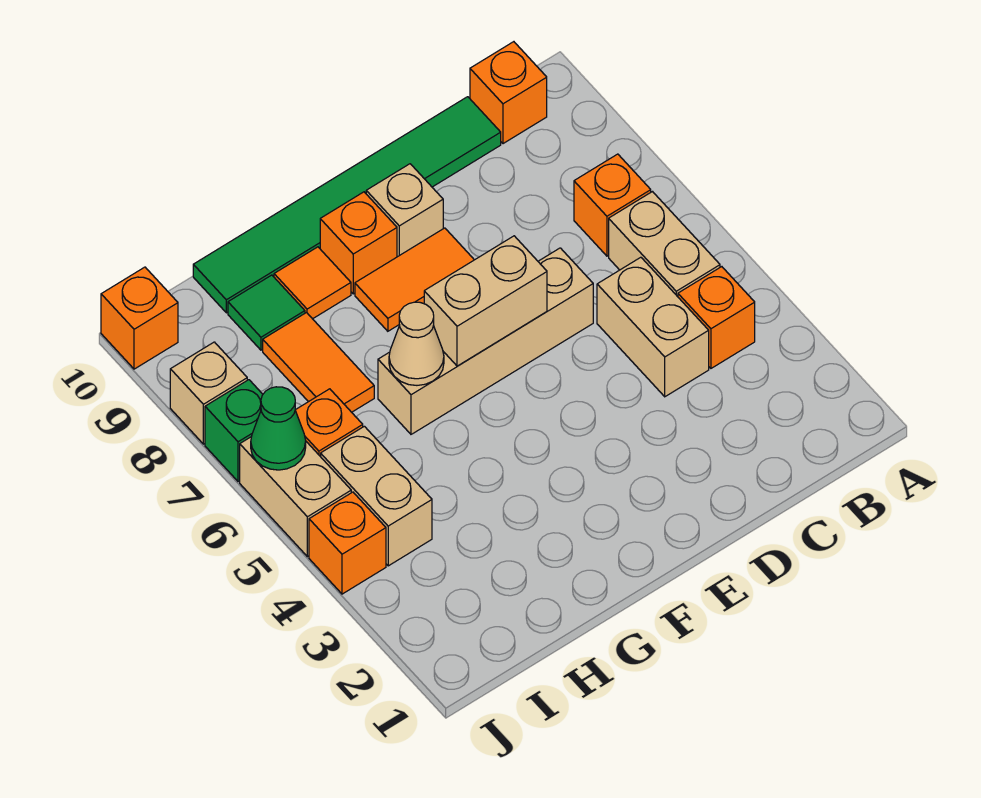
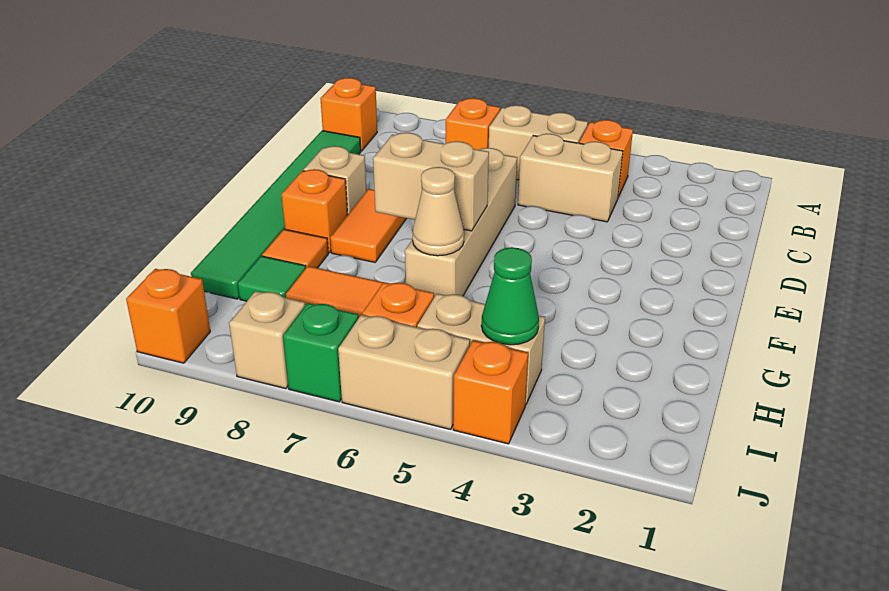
tan 1x2 brick [424,236,547,366] -> tan 1x2 brick turned to [373,133,489,231]
green 1x1 cone [251,387,306,470] -> green 1x1 cone moved to [481,247,539,345]

